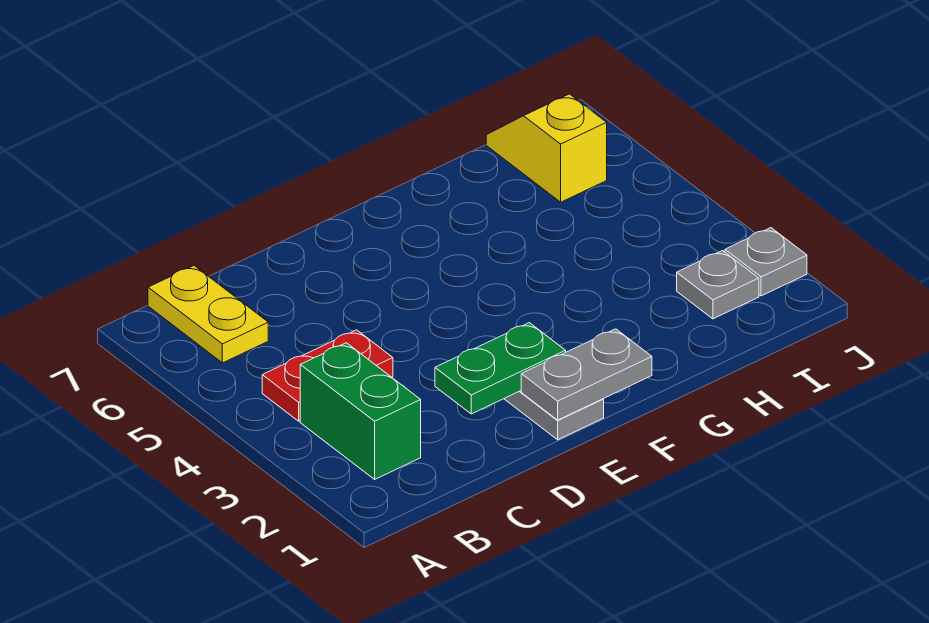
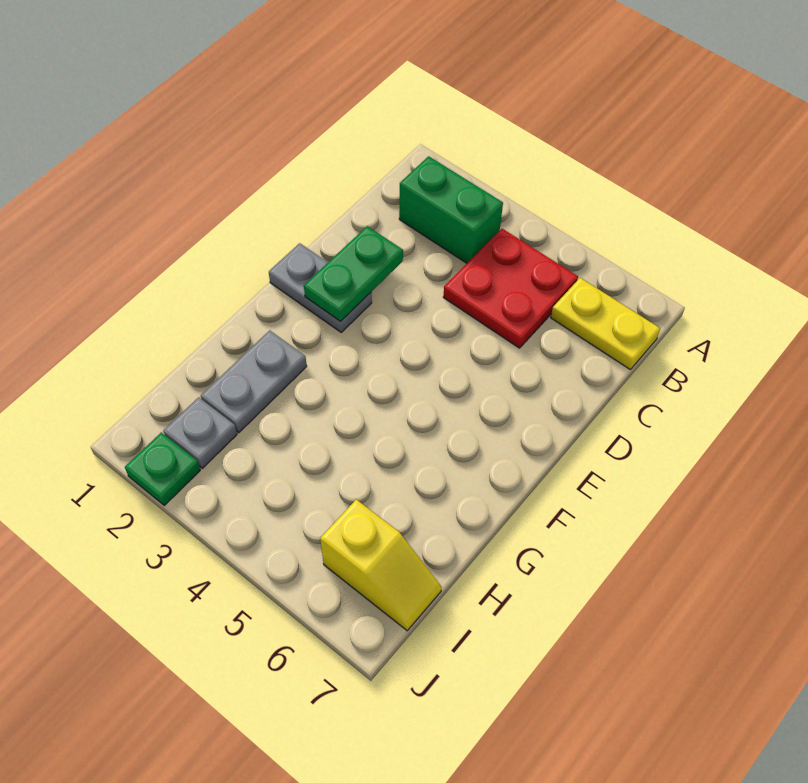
red 1x2 plate [262,330,393,421] -> red 2x2 plate [443,229,578,348]
grey 1x2 plate [521,329,652,420] -> grey 1x2 plate moved to [201,330,307,433]
grey 1x1 plate [725,228,807,296] -> green 1x1 plate [125,432,200,506]

